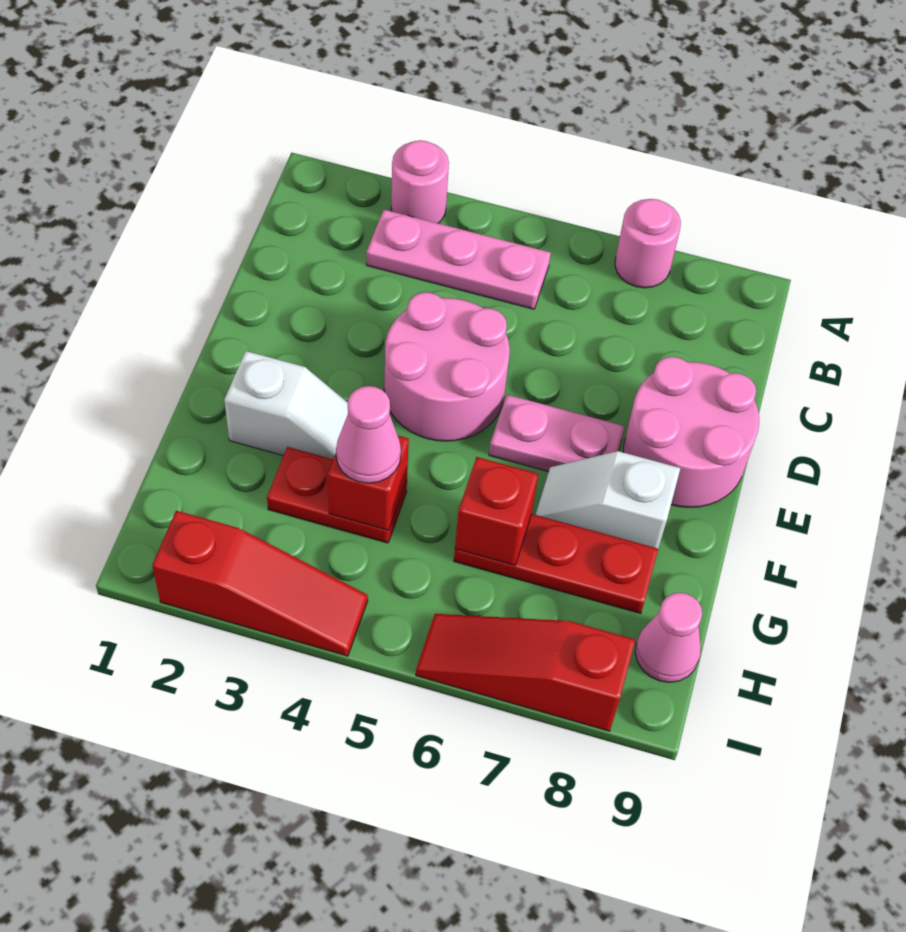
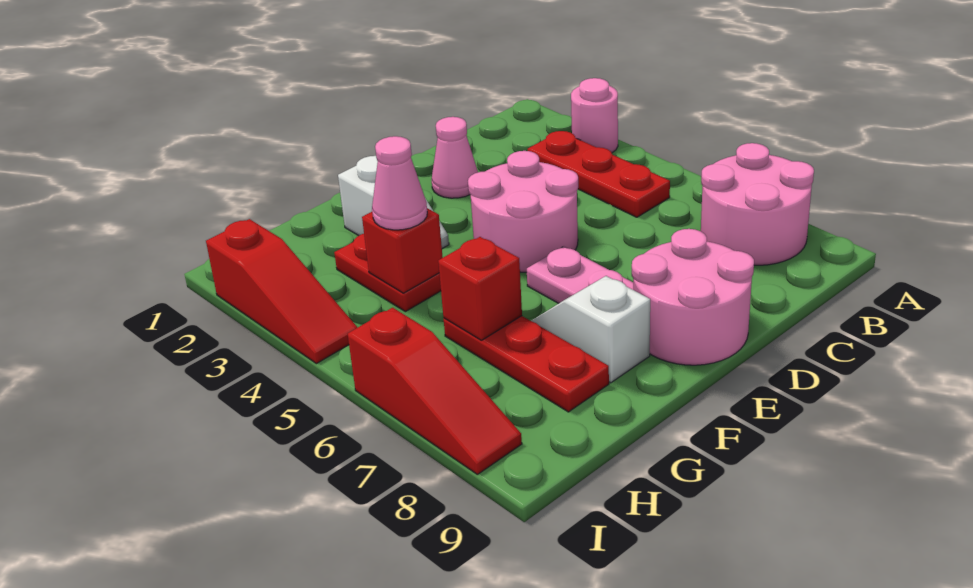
pink 1x1 round brick [615,199,681,288] -> pink 2x2 round brick [701,143,814,265]
pink 1x3 plate [366,210,551,309] -> red 1x3 plate [528,131,670,217]
pink 1x1 cone [635,593,702,682] -> pink 1x1 cone moved to [432,117,478,198]
red 1x3 slope [416,614,635,731] -> red 1x3 slope turned to [348,308,522,474]

